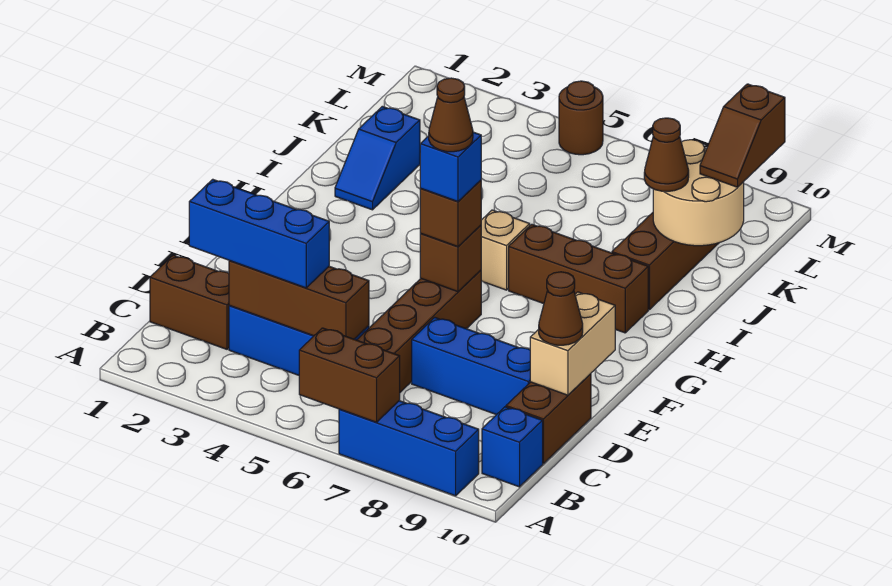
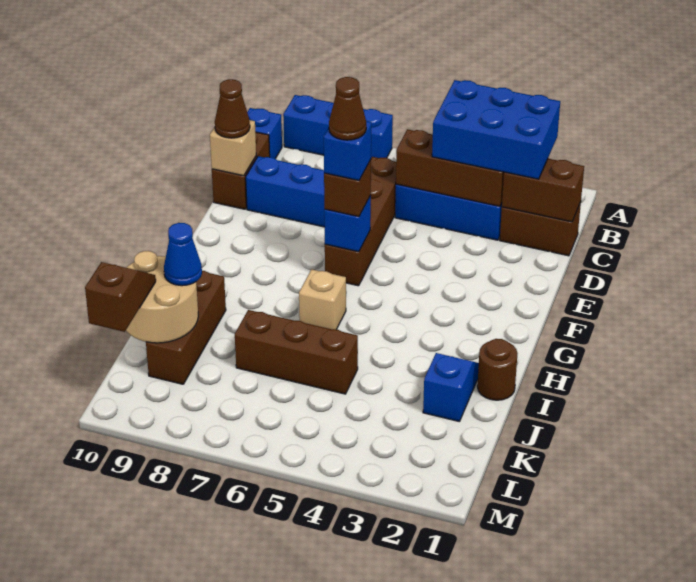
brown 1x2 brick [299,328,400,422] -> brown 1x2 brick moved to [502,159,584,222]
blue 1x3 brick [189,179,329,288] -> blue 2x3 brick [432,80,560,179]
tan 1x2 brick [530,292,615,395] -> tan 1x1 brick [210,120,256,176]
brown 1x1 brick [420,225,481,292] -> blue 1x1 brick [324,196,371,252]
brown 1x3 brick [509,224,648,333] -> brown 1x3 brick moved to [235,310,358,394]
brown 1x1 cone [644,118,689,191] -> blue 1x1 cone [164,223,202,286]
brown 1x1 round brick [559,81,603,155] -> brown 1x1 round brick moved to [477,339,517,400]

